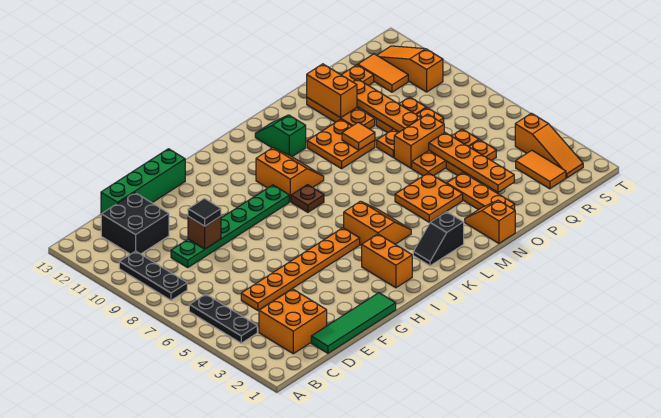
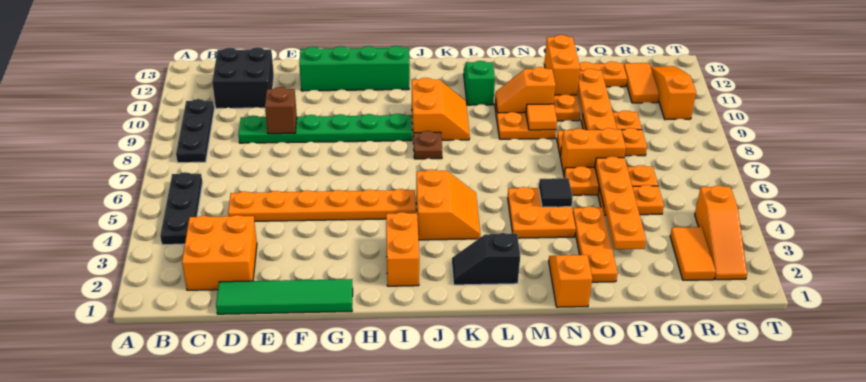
green 1x4 brick [101,149,185,214] -> green 1x4 brick moved to [299,46,410,91]
black 1x1 tile [188,198,221,226] -> black 1x1 tile moved to [539,178,573,207]
none -> orange 1x2 slope [495,67,555,113]

